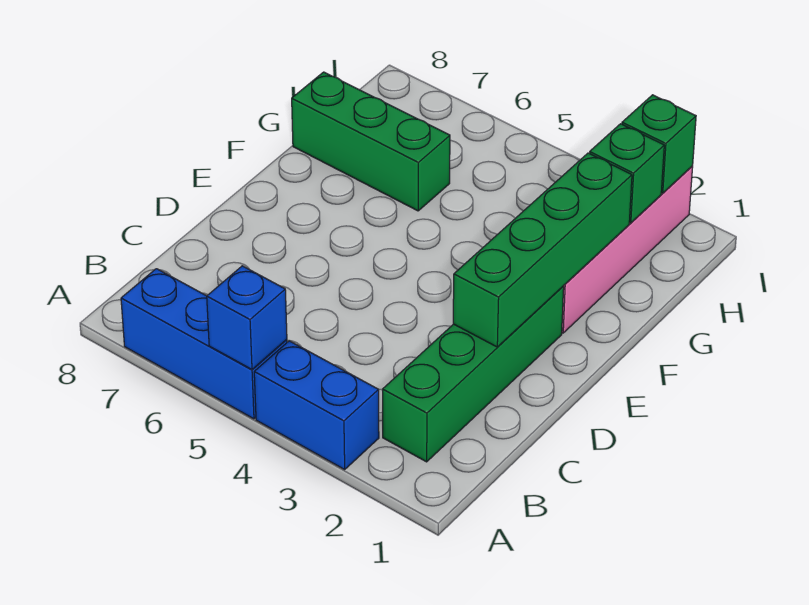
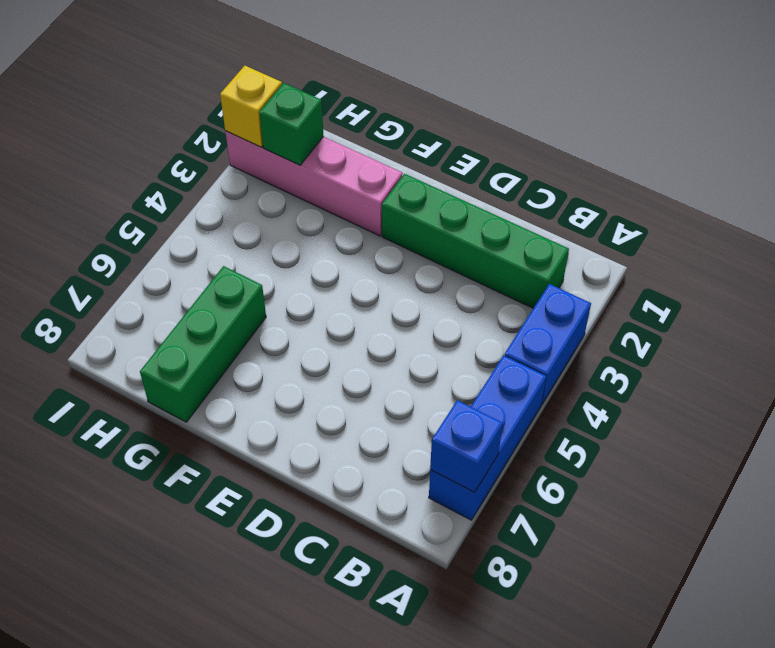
blue 1x1 brick [207,266,287,369] -> blue 1x1 brick moved to [430,400,503,492]
green 1x4 brick [453,153,632,347] -> none
green 1x1 brick [622,95,696,193] -> yellow 1x1 brick [220,66,282,147]

